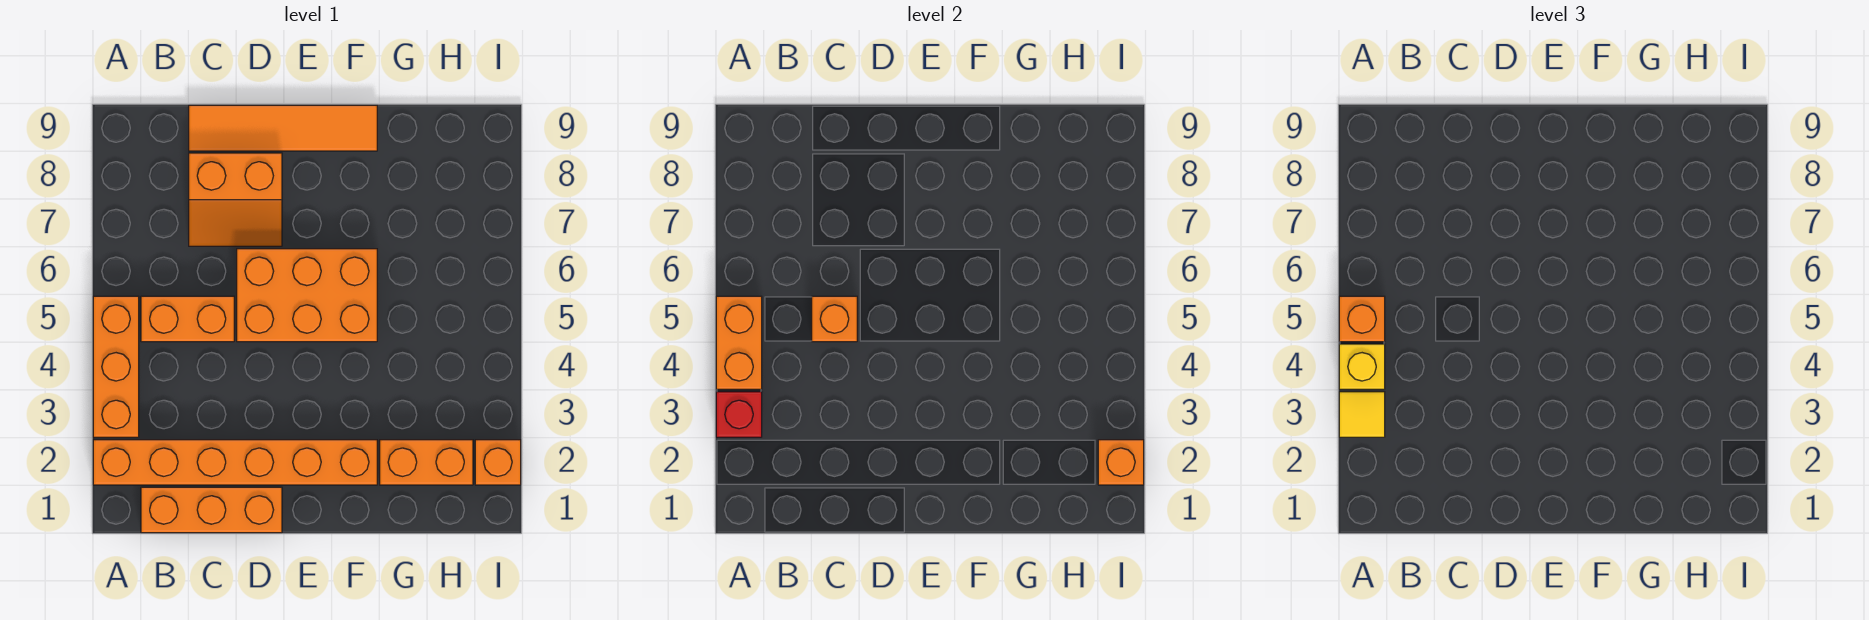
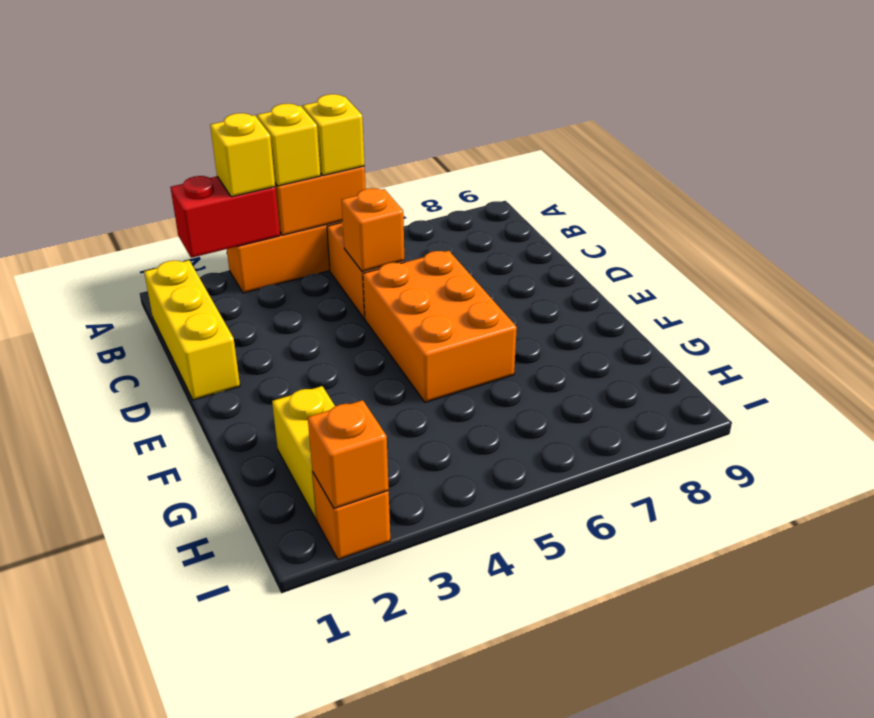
orange 1x6 brick [93,440,377,485] -> none
red 1x1 brick [716,392,762,437] -> red 1x2 brick [171,176,280,258]
yellow 1x1 tile [1339,392,1385,437] -> yellow 1x1 brick [210,113,275,197]
orange 1x1 brick [1339,296,1385,342] -> yellow 1x1 brick [303,94,365,176]
orange 1x3 brick [141,487,282,533] -> yellow 1x3 brick [144,260,240,400]
orange 2x2 slope [189,153,282,246] -> none
orange 1x4 tile [189,105,377,151] -> none
orange 1x2 brick [380,440,473,485] -> yellow 1x2 brick [272,386,335,520]

